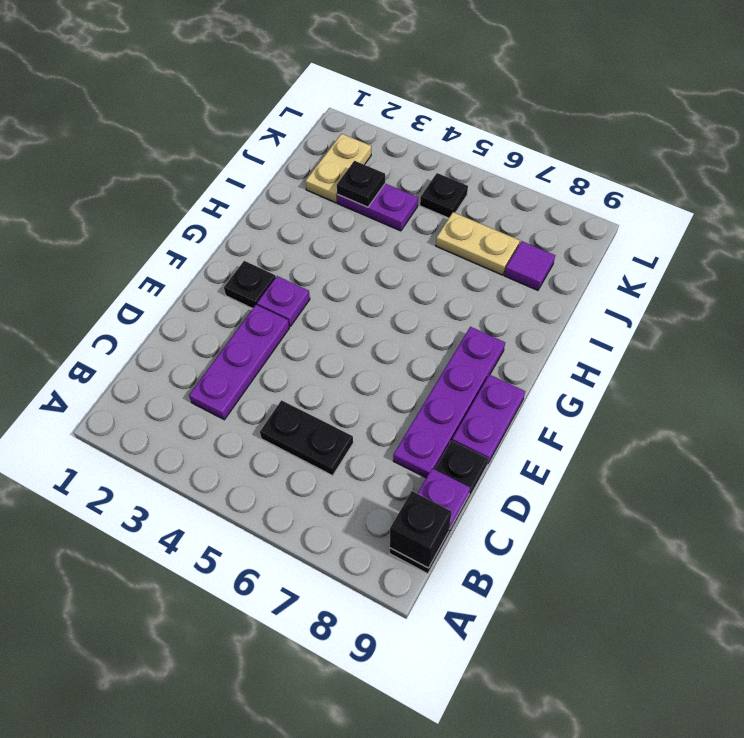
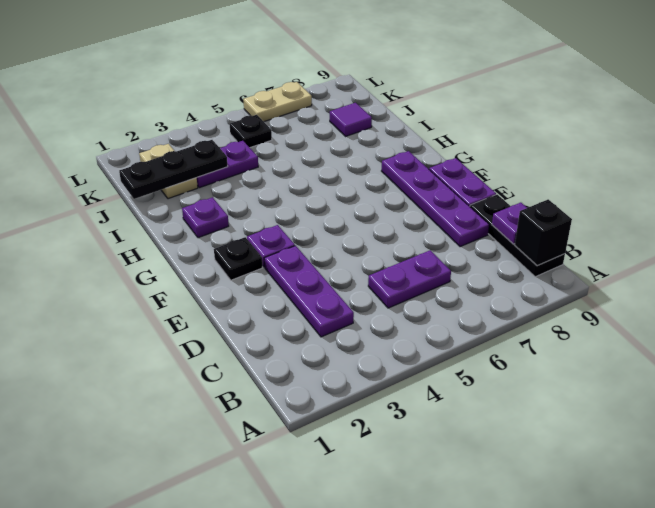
black 1x2 plate [260,400,353,476] -> purple 1x2 plate [368,250,451,308]
none -> purple 1x1 plate [182,197,229,238]
black 1x1 plate [337,161,385,207] -> black 1x3 plate [119,140,228,199]
tan 1x2 plate [436,212,520,275] -> tan 1x2 plate moved to [243,82,312,122]

